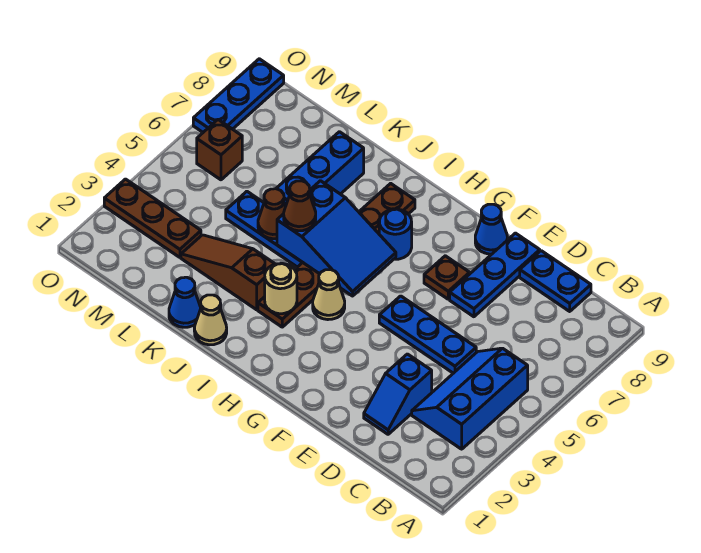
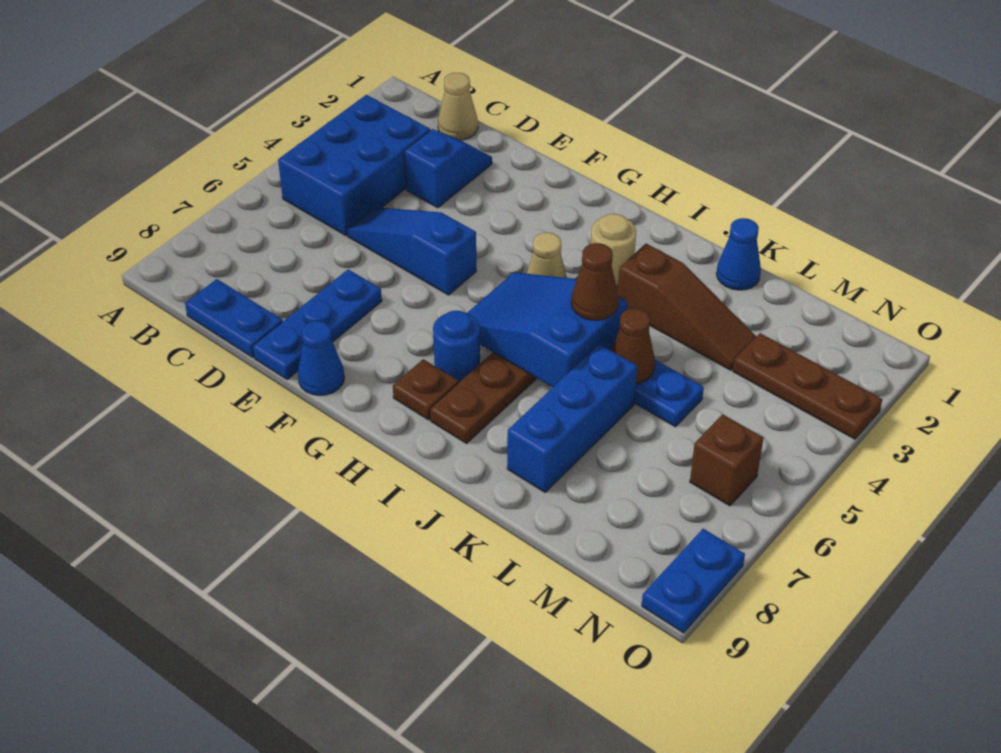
blue 2x3 slope [412,348,528,449] -> blue 2x3 brick [278,95,430,236]
blue 1x3 plate [379,296,476,373] -> blue 1x3 slope [347,207,477,295]
brown 1x1 plate [424,256,470,299] -> brown 1x1 plate moved to [393,359,459,420]
tan 1x1 cone [194,295,227,345] -> tan 1x1 cone moved to [438,73,478,140]
blue 1x3 plate [193,59,284,132] -> blue 1x2 plate [642,529,745,633]

